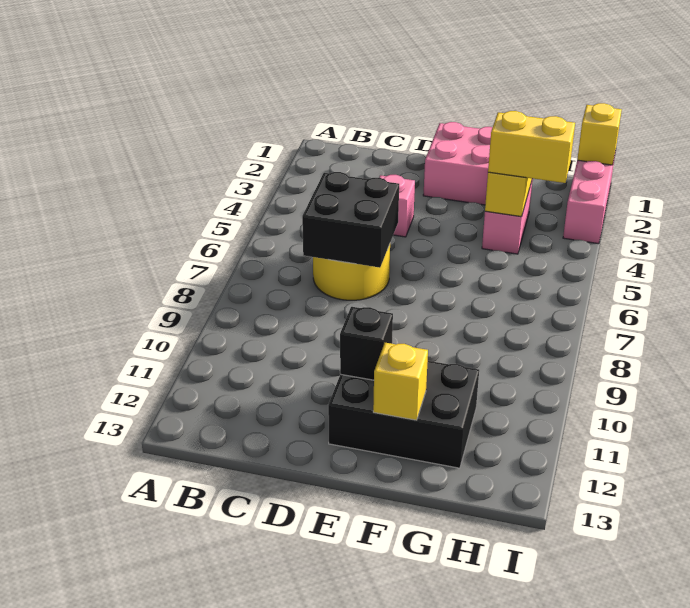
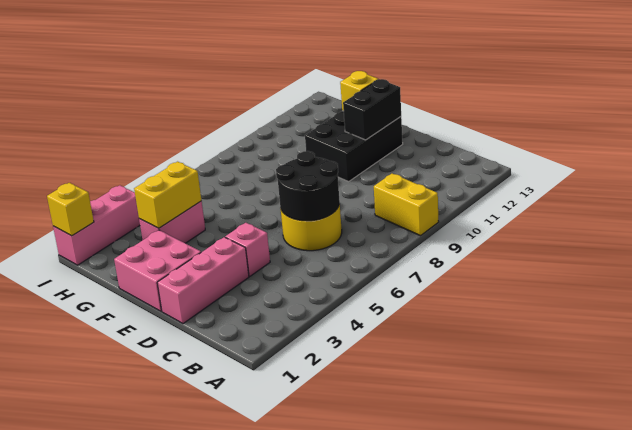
black 2x2 brick [302,172,399,268] -> black 2x2 round brick [276,151,340,221]
none -> pink 1x3 brick [157,237,249,324]
black 2x3 brick [328,361,479,468] -> black 2x3 brick turned to [305,111,403,182]
black 1x1 brick [340,307,393,380] -> black 1x2 brick [343,79,401,140]
yellow 1x2 brick [488,111,575,183] -> yellow 1x2 brick moved to [374,174,439,236]

